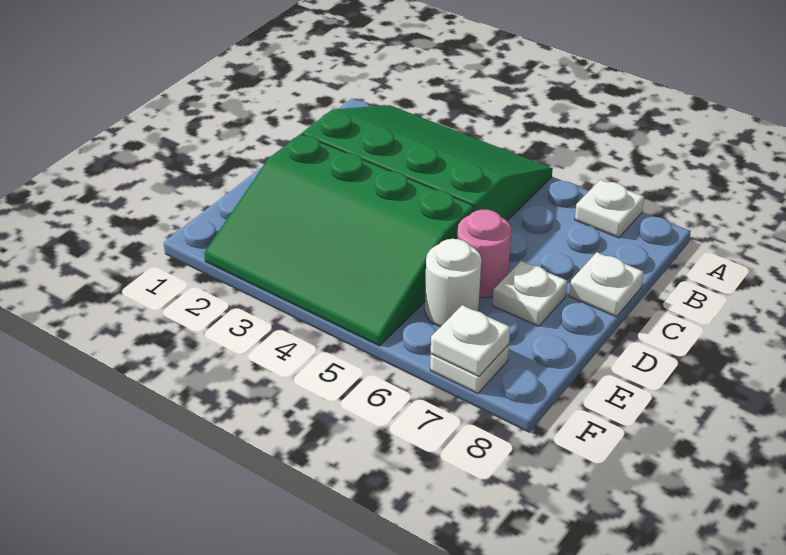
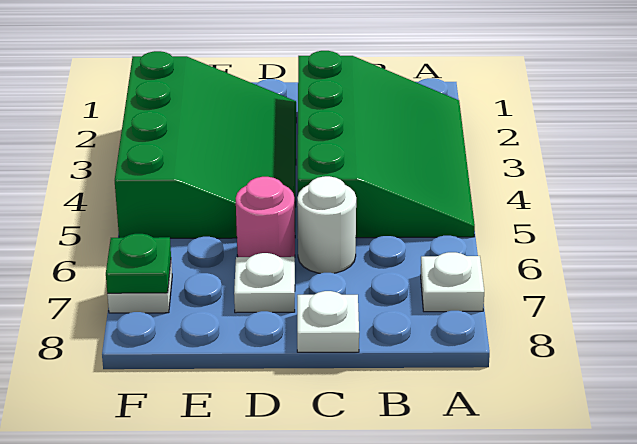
green 3x4 slope [204,134,474,346] -> green 3x4 slope turned to [115,51,296,238]
white 1x1 round brick [425,239,481,327] -> white 1x1 round brick moved to [297,176,356,273]
white 1x1 plate [431,305,510,376] -> green 1x1 plate [106,234,171,293]

